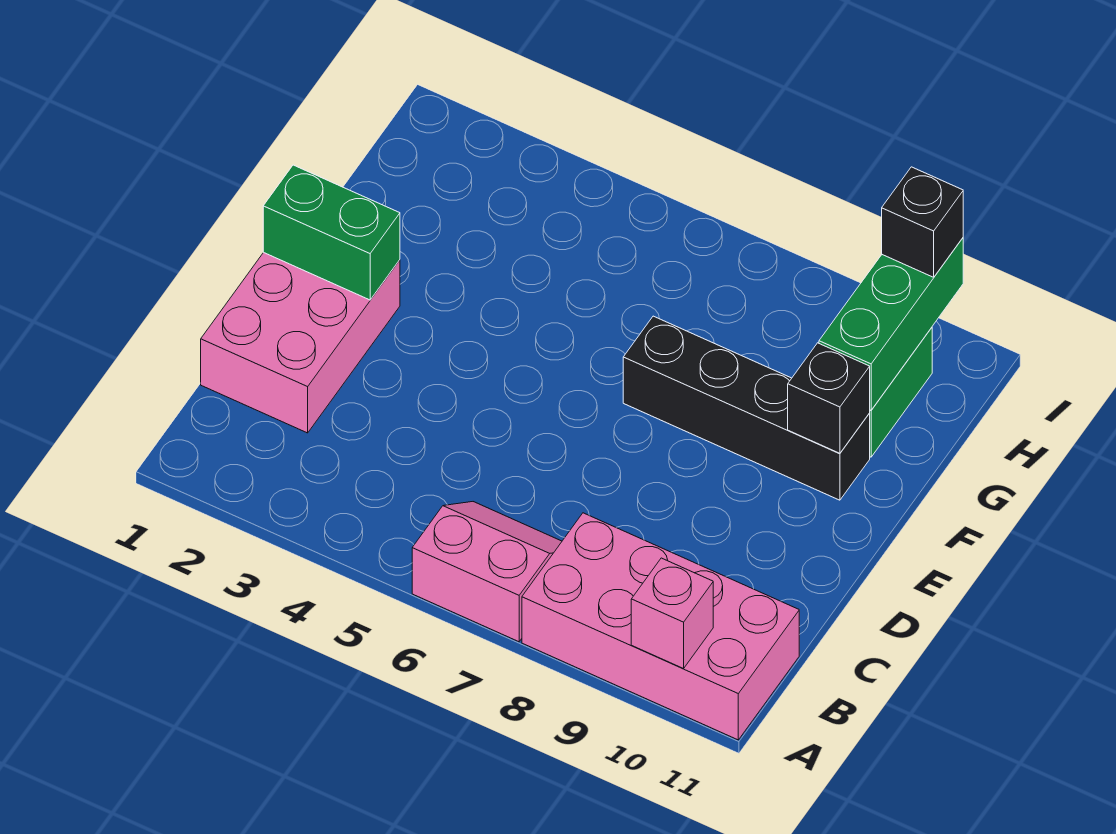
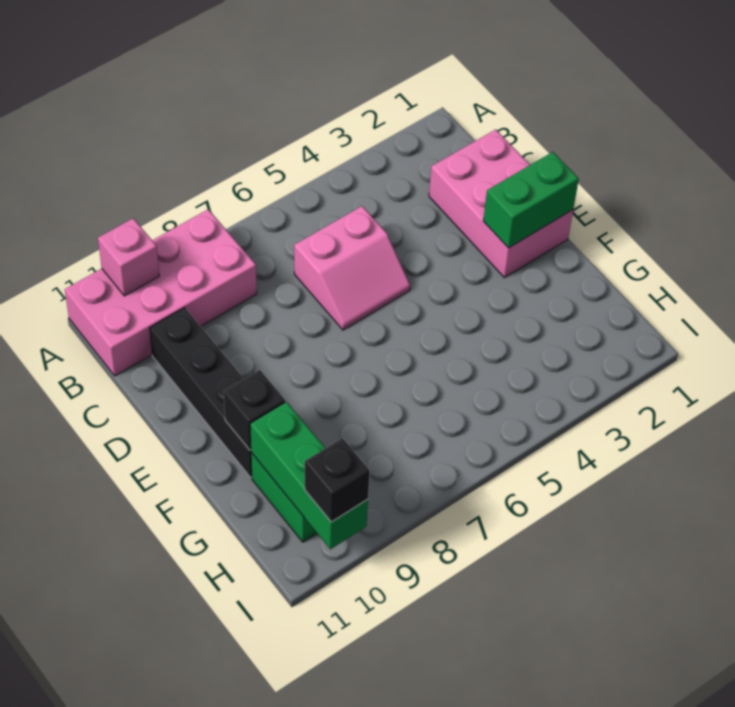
pink 2x2 slope [412,502,562,642] -> pink 2x2 slope moved to [294,206,410,330]
black 1x4 brick [623,316,870,500] -> black 1x4 brick turned to [150,308,252,477]

